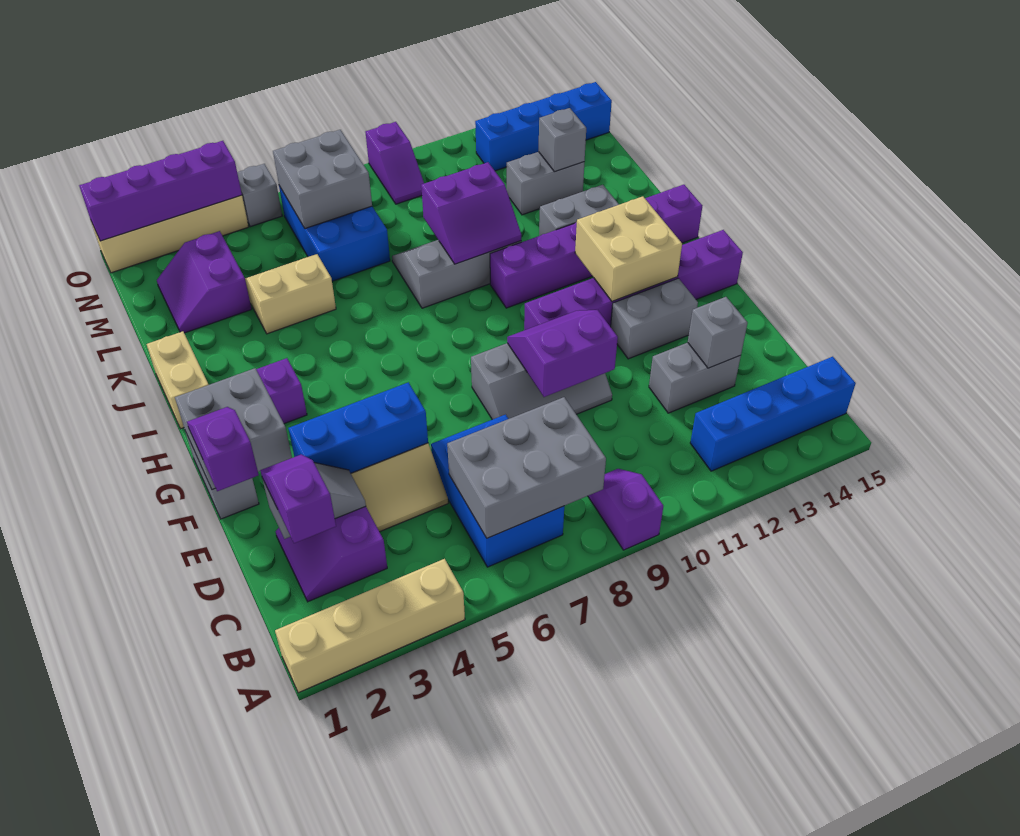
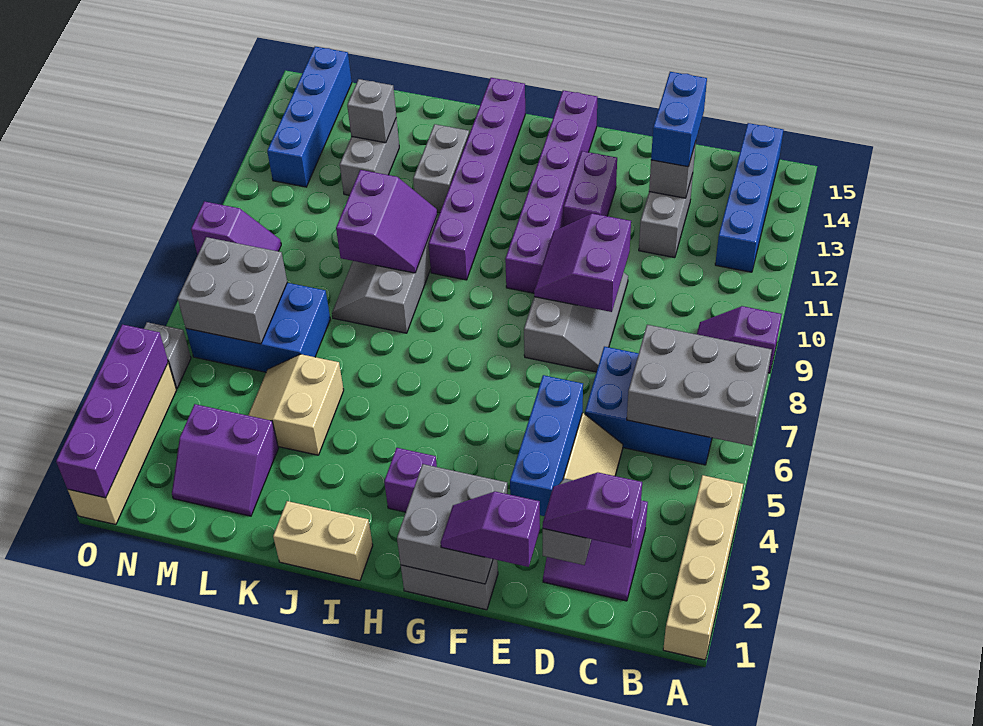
grey 2x3 brick [447,397,606,538] -> grey 2x3 brick turned to [627,325,772,446]
none -> blue 1x2 brick [651,72,707,167]
grey 1x2 brick [611,278,698,359] -> purple 1x2 brick [563,151,617,227]
tan 2x2 brick [575,196,682,301] -> none

